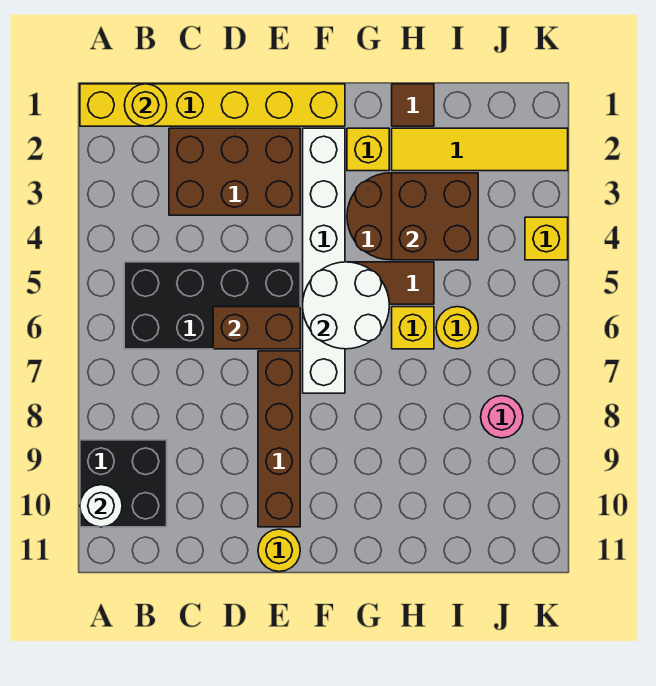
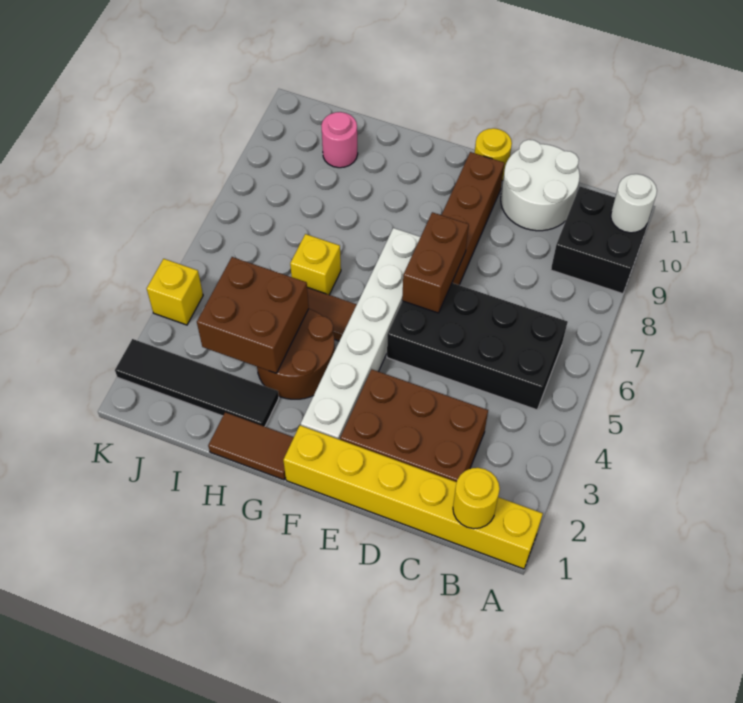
brown 1x2 brick [213,307,300,349] -> brown 1x2 brick turned to [402,212,469,313]
white 2x2 round brick [303,262,389,349] -> white 2x2 round brick moved to [501,140,580,231]
yellow 1x1 brick [347,128,389,171] -> none
brown 1x1 tile [392,84,434,126] -> brown 1x2 tile [208,412,294,480]
yellow 1x4 tile [392,128,568,171] -> black 1x4 tile [115,339,279,427]
yellow 1x1 round brick [436,307,478,349] -> none
pink 1x1 round brick [481,396,523,438] -> pink 1x1 round brick moved to [321,112,358,168]

